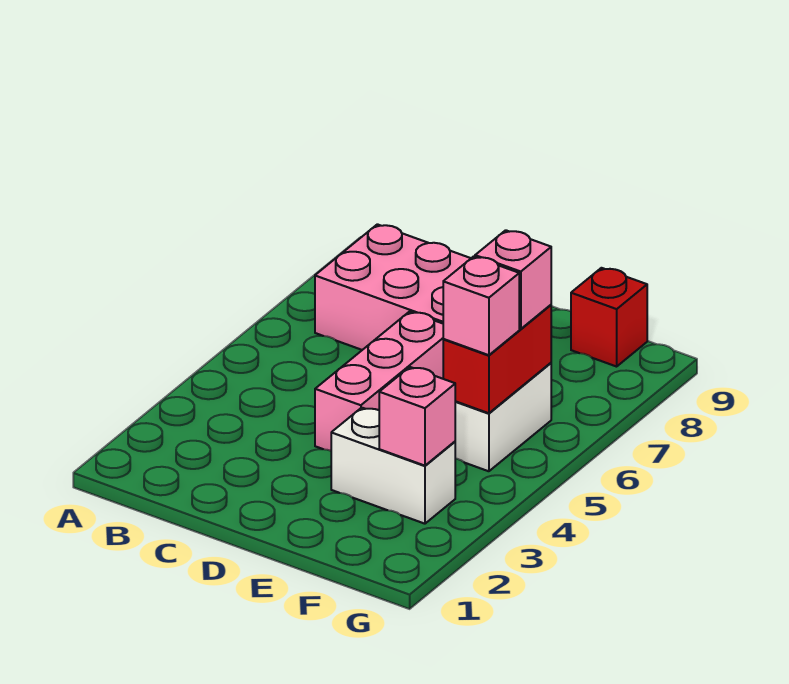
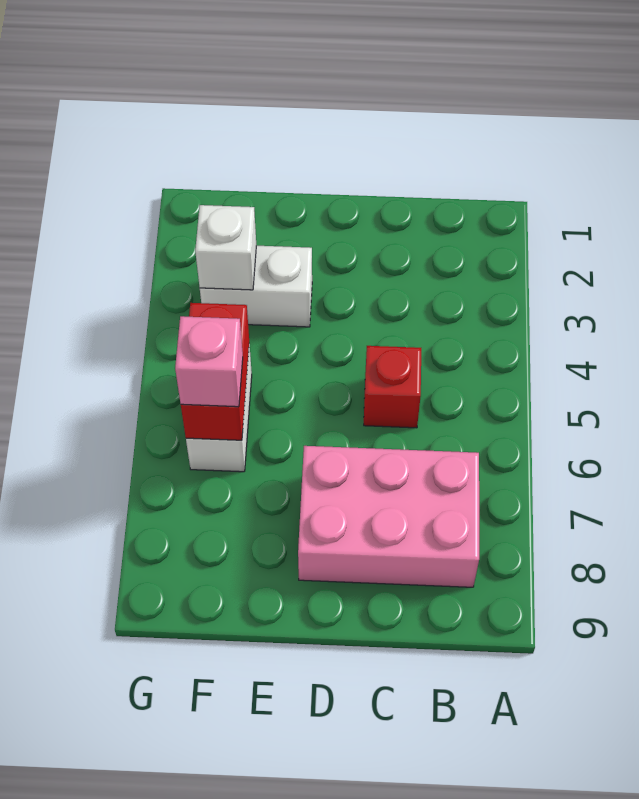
pink 1x3 brick [315,312,443,451] -> none
pink 1x1 brick [379,367,455,466] -> white 1x1 brick [195,205,256,290]
pink 1x1 brick [443,256,519,355] -> none
red 1x1 brick [571,268,647,367] -> red 1x1 brick moved to [364,346,421,428]

